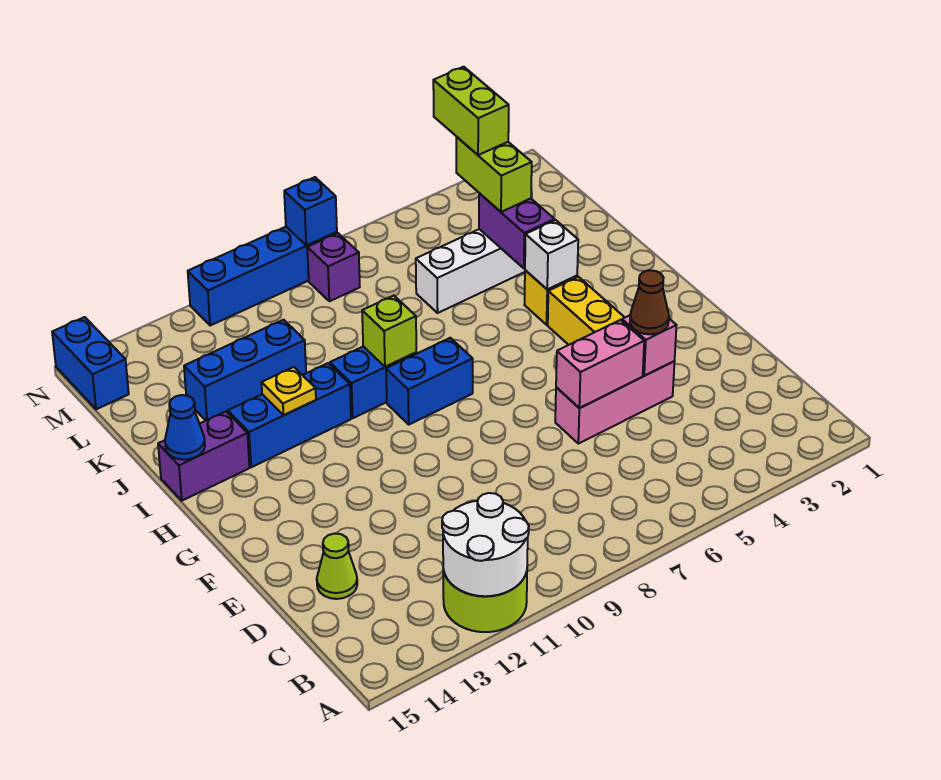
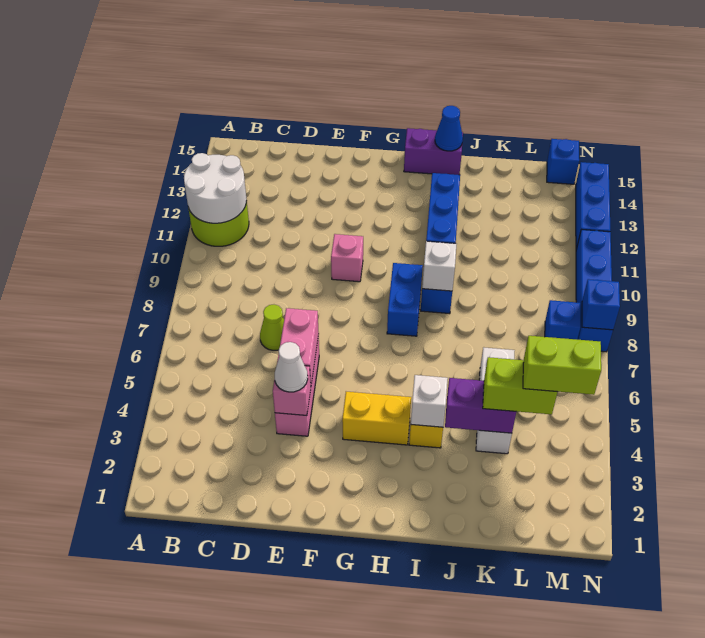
lime 1x1 cone [317,534,357,599] -> lime 1x1 cone moved to [260,305,284,350]
brown 1x1 cone [630,270,669,334] -> white 1x1 cone [275,342,308,392]
none -> pink 1x1 brick [331,234,363,282]
lime 1x1 brick [362,296,416,367] -> white 1x1 brick [422,241,456,291]
yellow 1x1 plate [262,367,316,415] -> none
purple 1x2 brick [158,411,249,501] -> purple 1x2 brick turned to [404,128,463,175]
blue 1x3 brick [184,320,306,420] -> blue 1x3 brick moved to [576,162,611,249]
purple 1x1 brick [307,233,360,301] -> blue 1x1 brick [545,300,580,339]
blue 1x2 brick [52,317,129,409] -> blue 1x1 brick [547,139,579,184]

